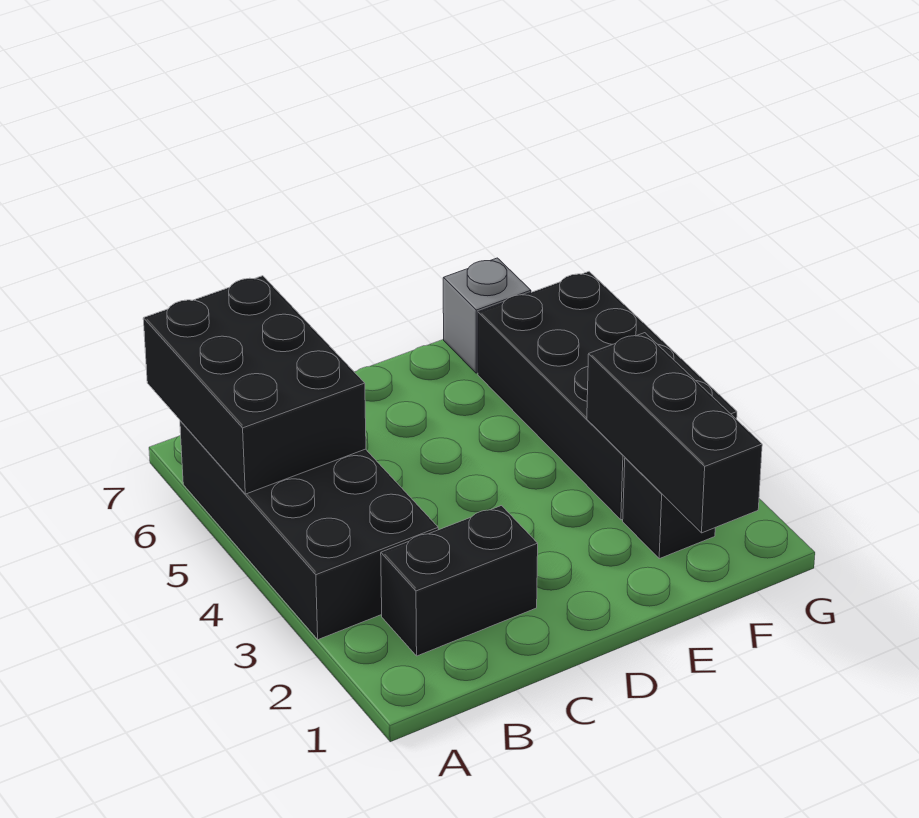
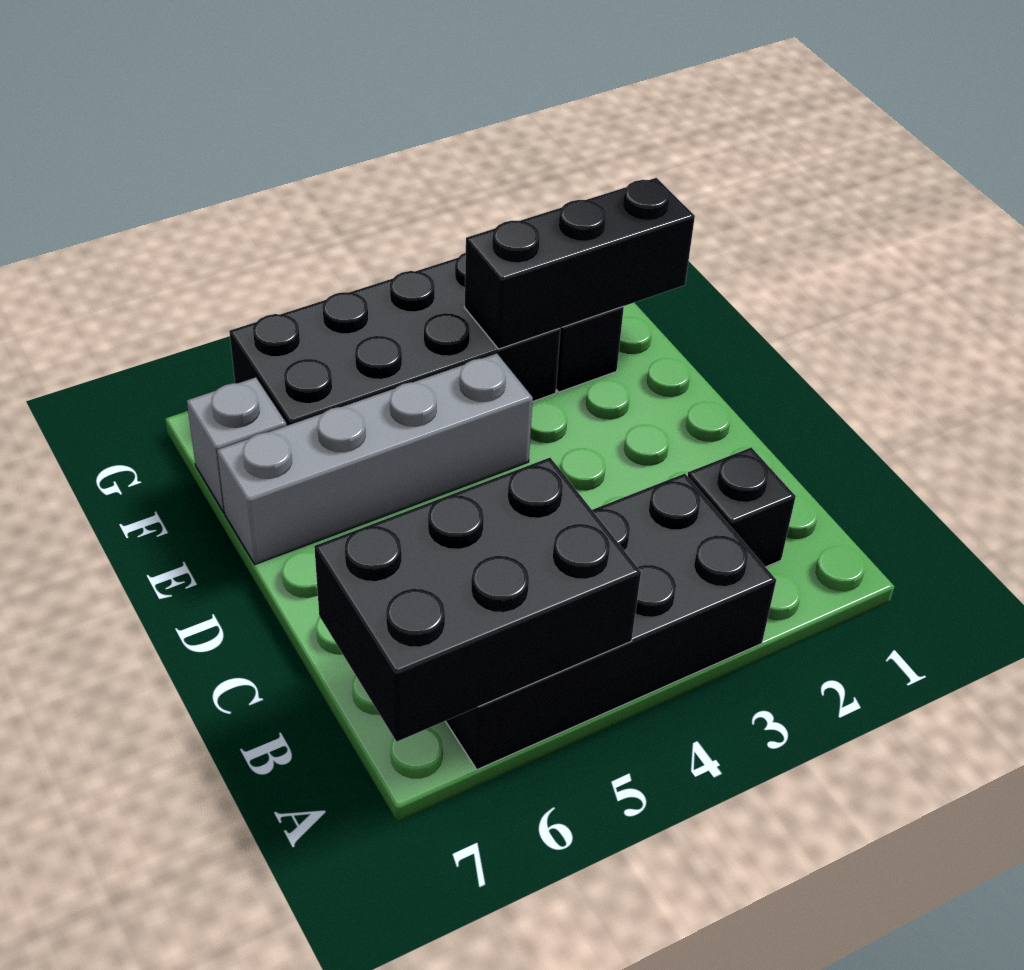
black 1x2 brick [381,506,538,656] -> black 1x1 brick [688,447,796,567]
none -> grey 1x4 brick [217,353,533,564]

